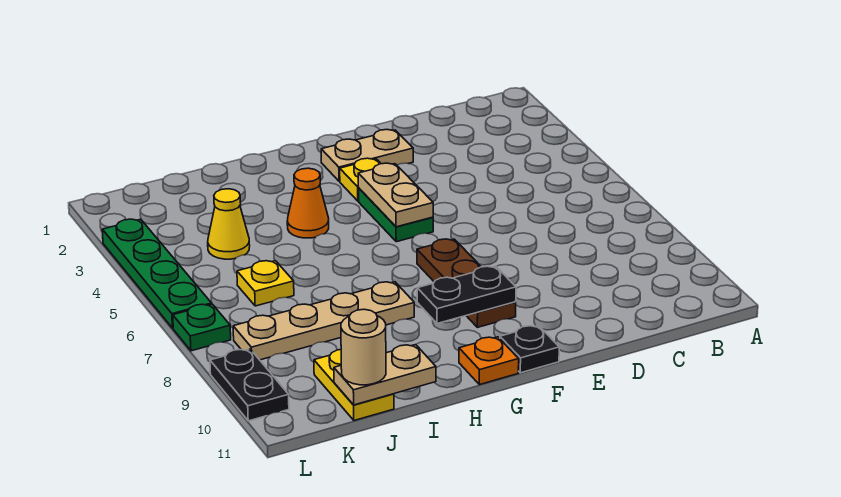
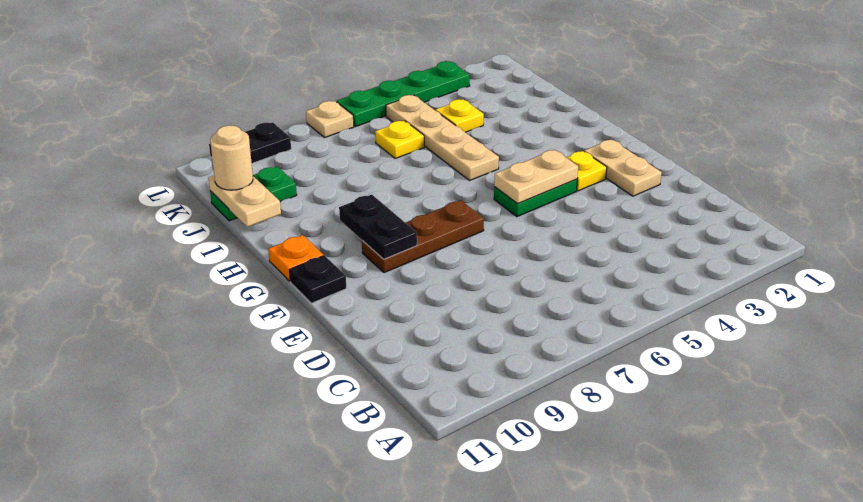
orange 1x1 cone [287,168,329,238] -> none
tan 1x4 plate [233,282,414,360] -> tan 1x4 plate moved to [386,95,499,180]
yellow 1x1 cone [208,189,250,259] -> yellow 1x1 plate [436,99,484,132]
yellow 1x2 plate [314,350,394,420] -> green 1x2 plate [210,167,297,221]
green 1x1 plate [173,304,231,351] -> tan 1x1 plate [306,101,354,138]

